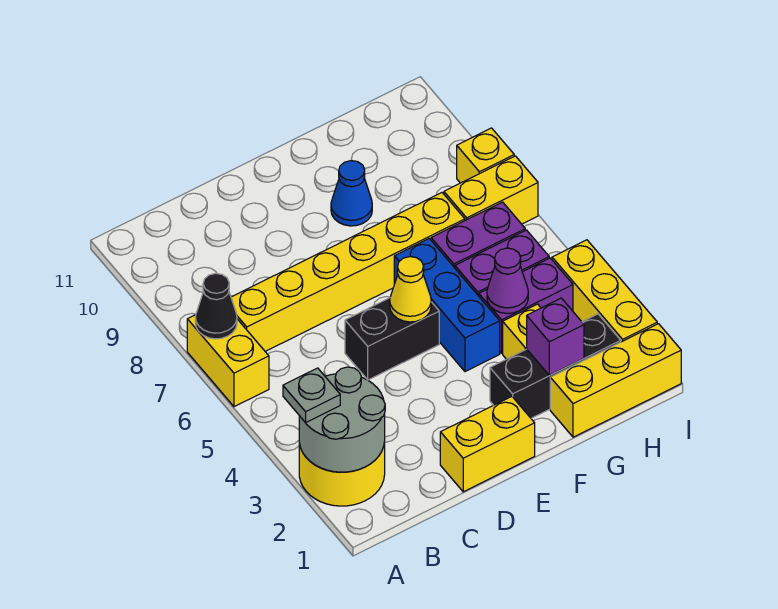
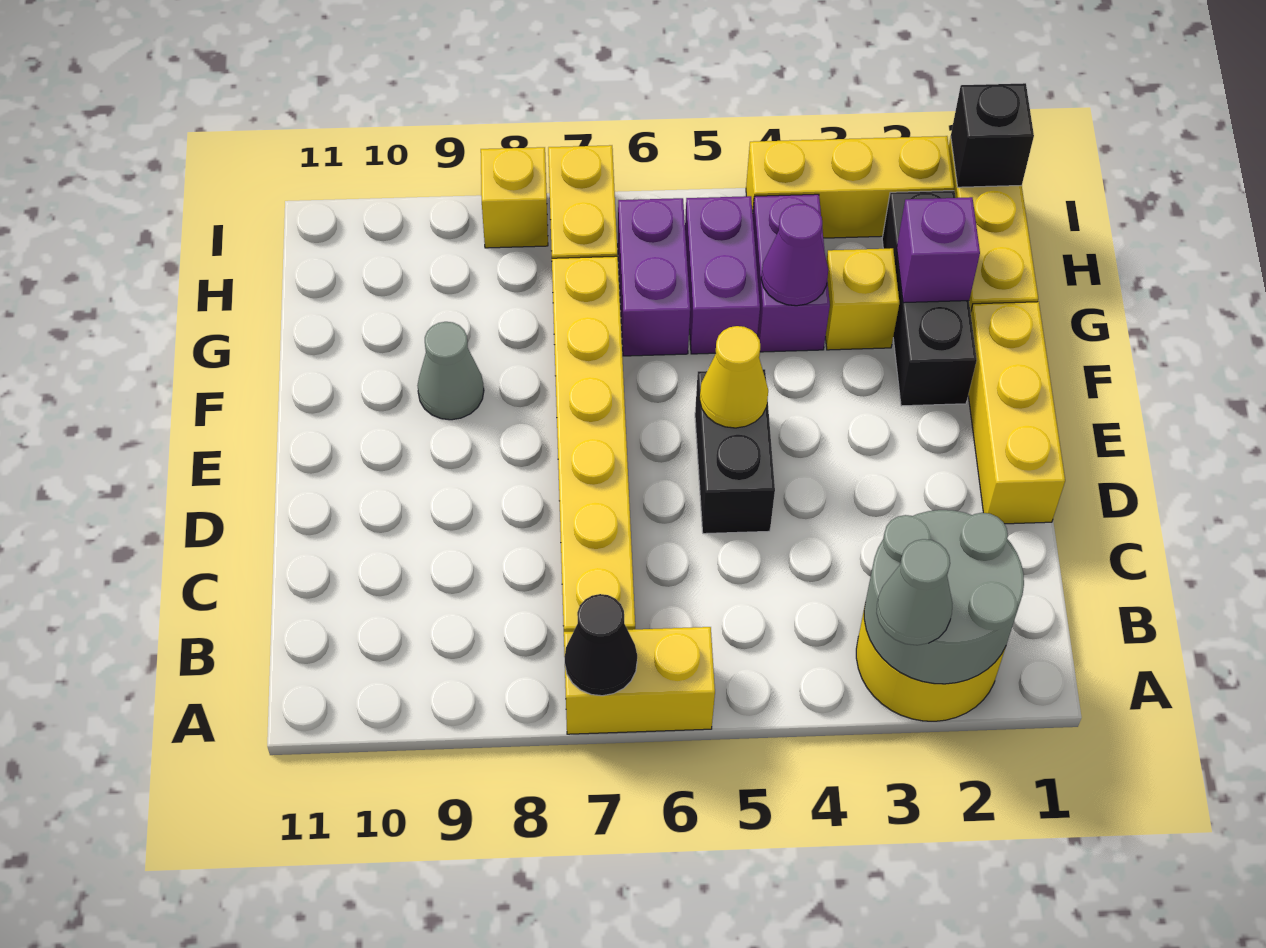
grey 1x1 plate [283,368,340,423] -> grey 1x1 cone [877,539,953,645]
yellow 1x2 brick [440,397,535,492] -> yellow 1x3 brick [968,302,1065,524]
blue 1x3 brick [394,239,500,372] -> none
blue 1x1 cone [331,161,372,226] -> grey 1x1 cone [417,322,484,420]
none -> black 1x1 brick [951,83,1034,187]

